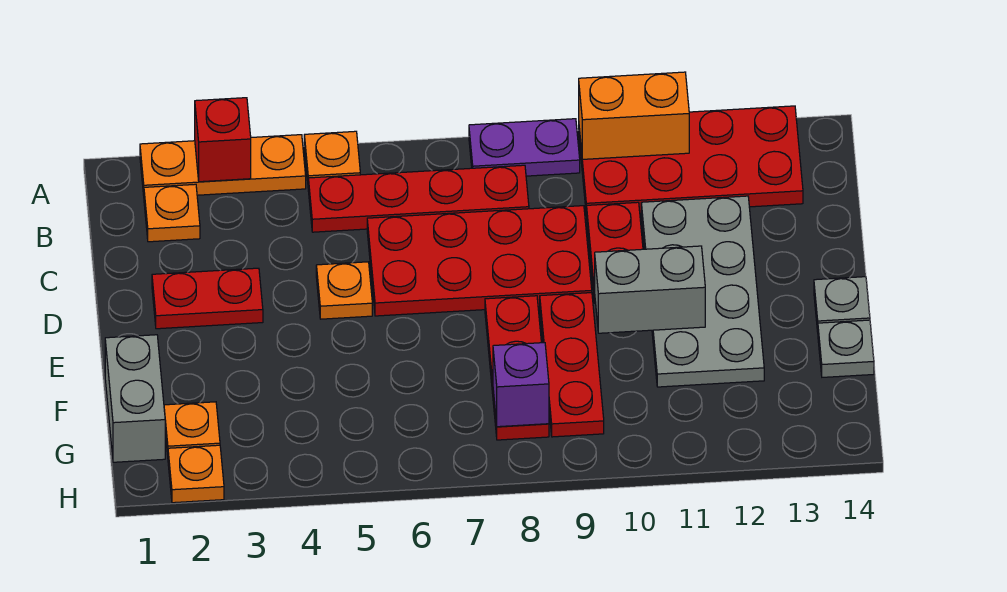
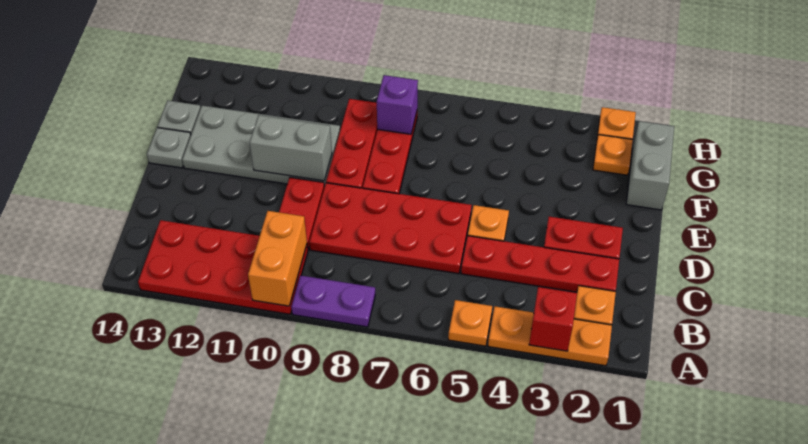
orange 1x2 brick [579,72,689,159] -> orange 1x2 brick turned to [248,211,307,306]
red 1x4 plate [308,165,529,232] -> red 1x4 plate moved to [461,236,619,292]
grey 2x4 plate [641,196,764,387] -> grey 2x4 plate turned to [182,106,340,187]

